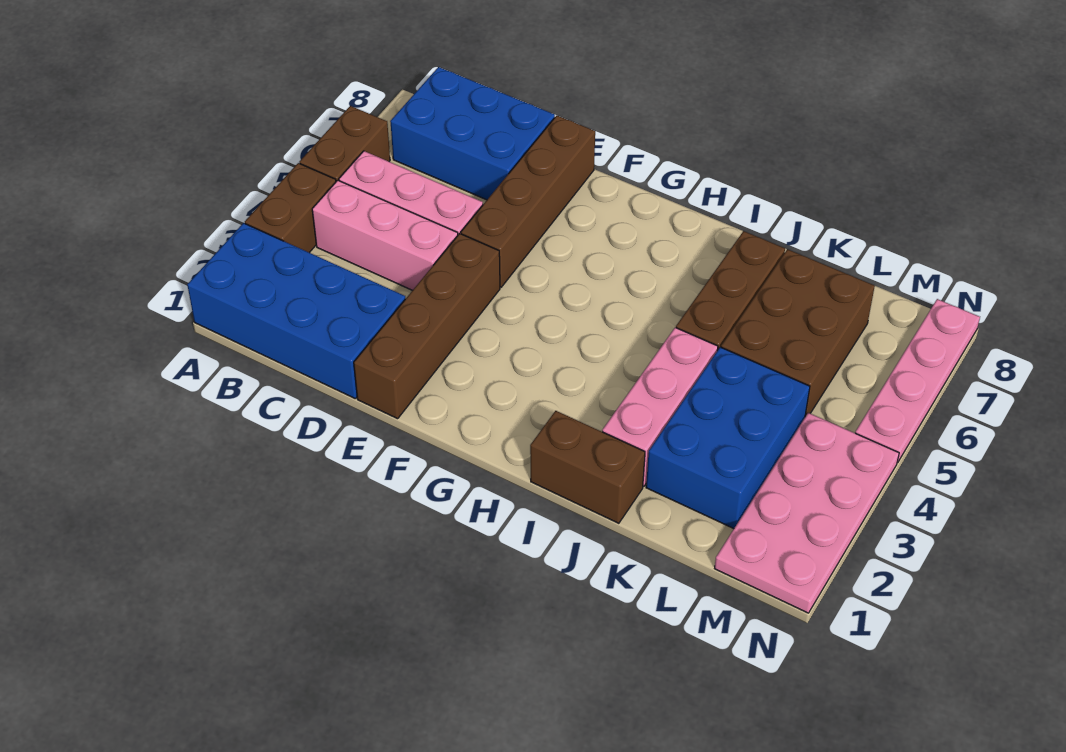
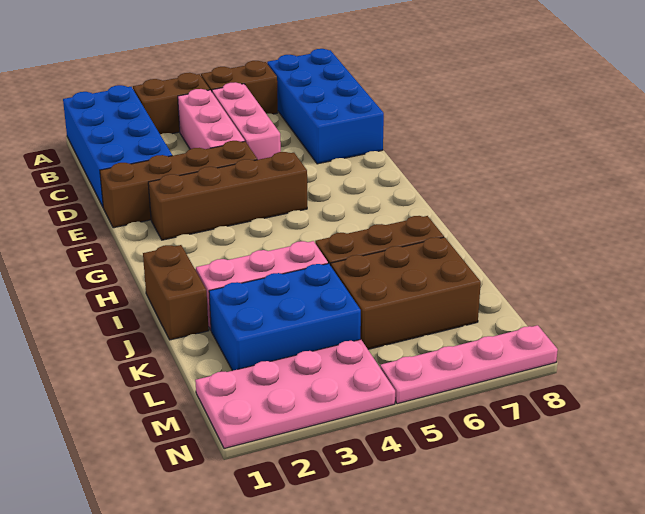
blue 2x3 brick [390,67,555,200] -> blue 2x4 brick [267,49,384,164]
brown 1x4 brick [461,115,595,287] -> brown 1x4 brick moved to [148,152,307,240]

